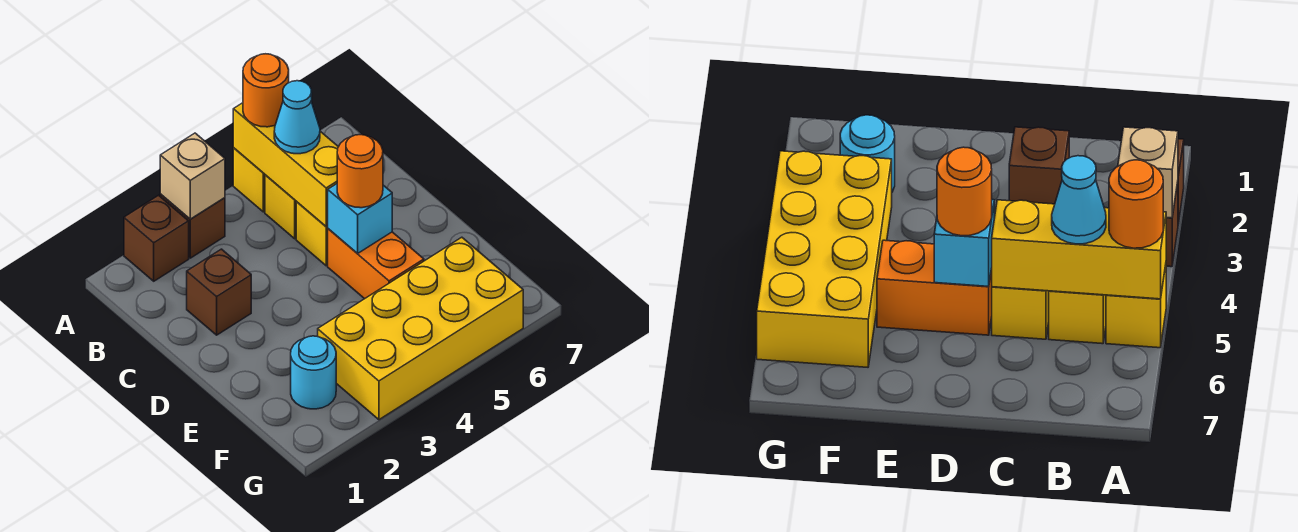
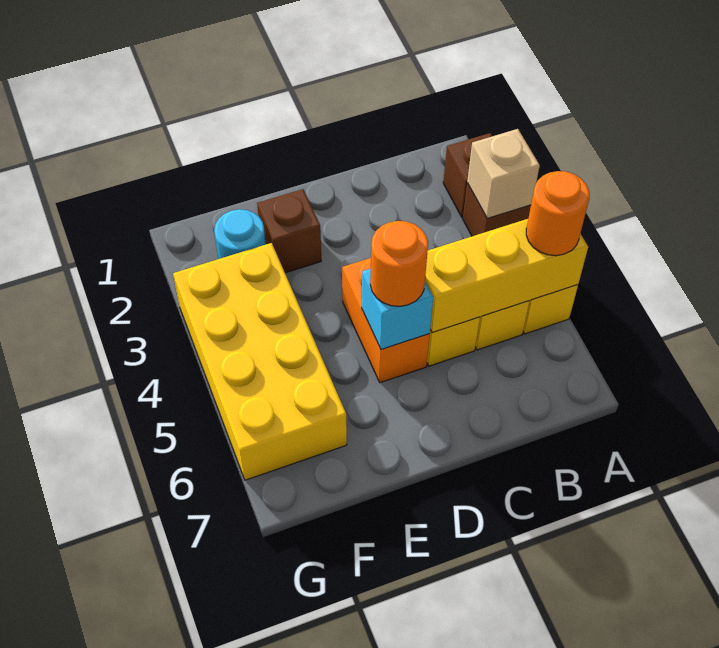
cyan 1x1 cone [274,81,320,154] -> none
brown 1x1 brick [187,249,251,335] -> brown 1x1 brick moved to [257,189,321,273]
orange 1x2 brick [328,229,424,299] -> orange 1x2 brick turned to [342,258,430,383]

